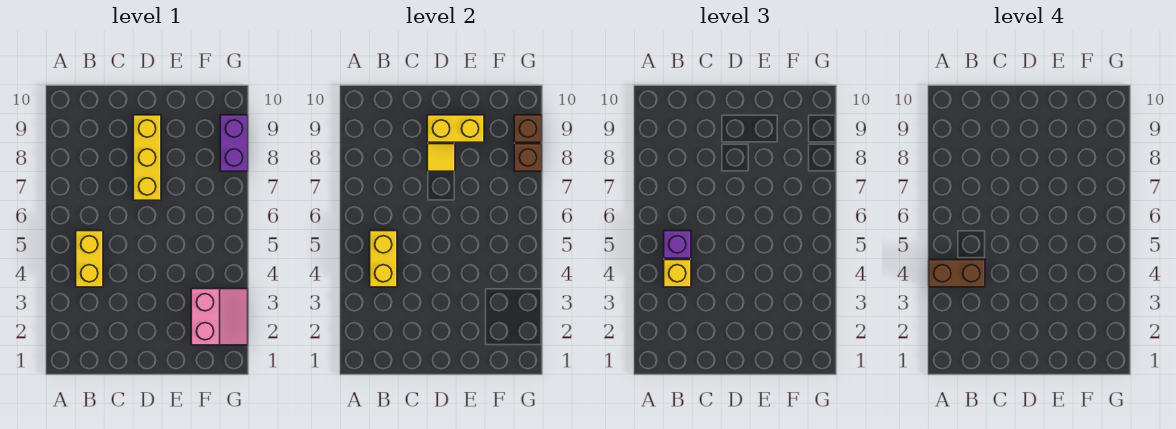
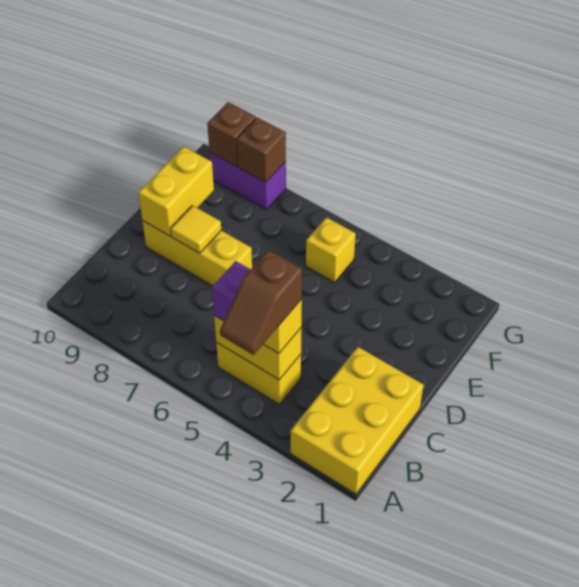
none -> yellow 2x3 brick [291,347,424,494]
brown 1x2 brick [929,260,985,287] -> brown 1x2 slope [220,250,302,355]
pink 2x2 slope [191,289,248,345] -> none
none -> yellow 1x1 brick [306,217,356,282]

